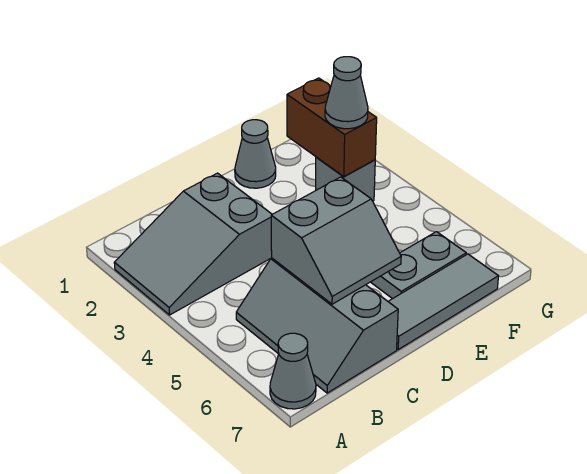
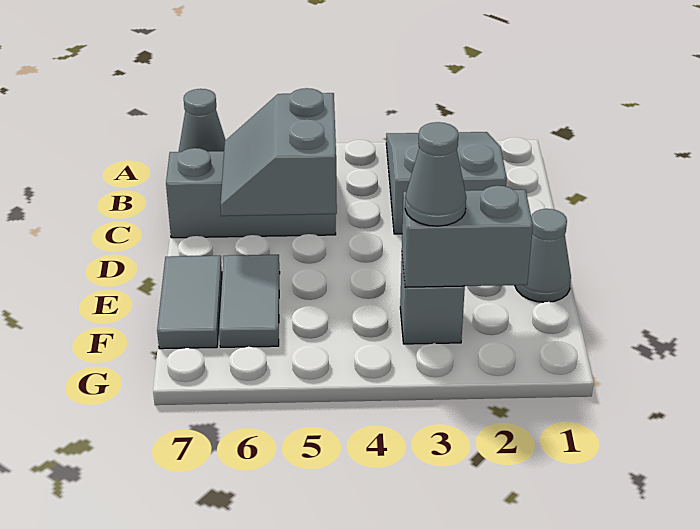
grey 1x3 tile [388,254,498,349] -> grey 1x2 tile [157,256,222,349]
grey 1x2 plate [371,232,466,299] -> grey 1x2 tile [219,255,280,347]
brown 1x2 brick [287,78,377,177] -> grey 1x2 brick [402,186,533,287]

